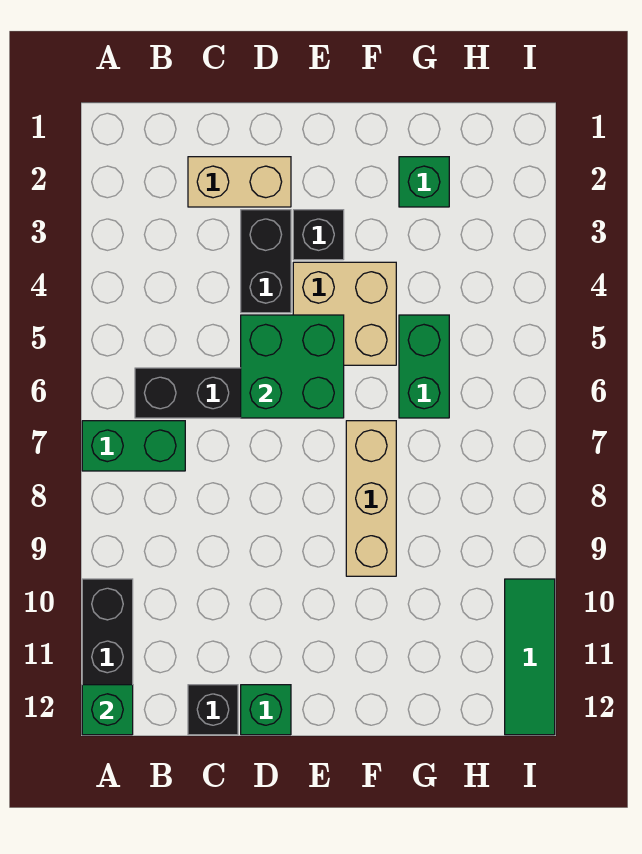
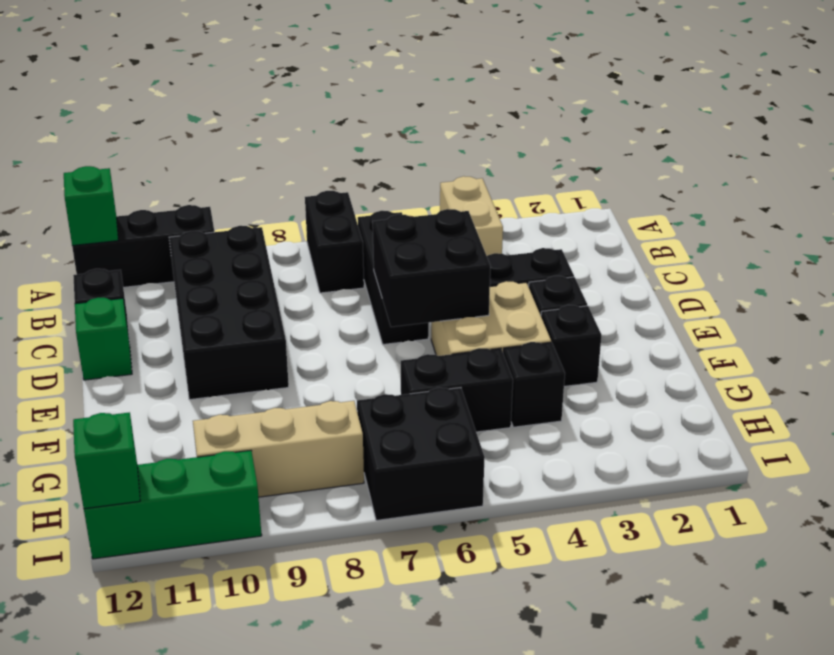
green 1x2 brick [82,421,185,471] -> black 1x2 brick [305,191,364,293]
none -> black 2x4 brick [169,226,289,400]
tan 1x2 brick [188,157,291,207] -> tan 1x2 brick moved to [440,176,503,256]
green 2x2 brick [241,315,344,418] -> black 2x2 brick [373,209,490,327]
none -> black 1x1 brick [541,305,601,386]
tan 1x3 brick [346,421,396,576] -> tan 1x3 brick moved to [193,401,364,497]
green 1x1 brick [399,157,449,207] -> green 1x1 brick moved to [73,412,140,509]
none -> black 1x1 brick [503,342,565,427]
green 1x2 brick [399,315,449,418] -> black 1x2 brick [401,348,513,432]
none -> black 2x2 brick [357,388,485,521]
green 1x3 tile [505,579,555,735] -> green 1x3 brick [84,450,262,559]

